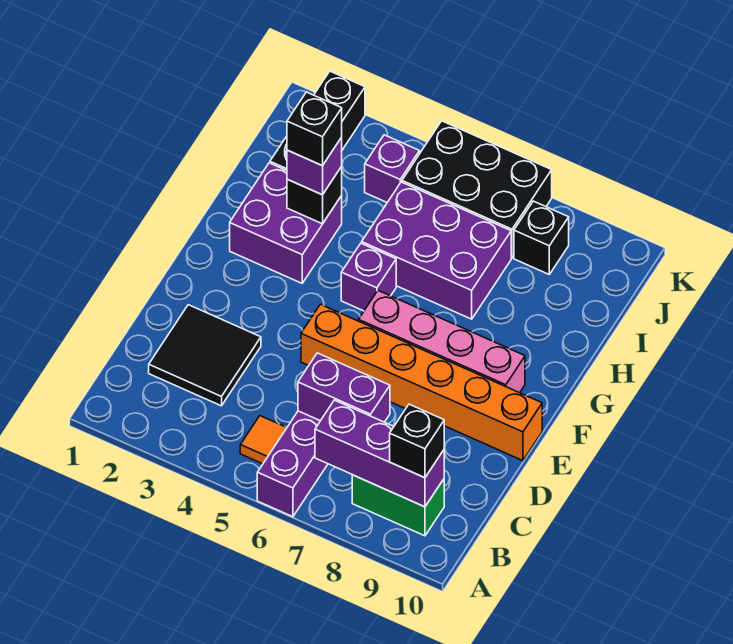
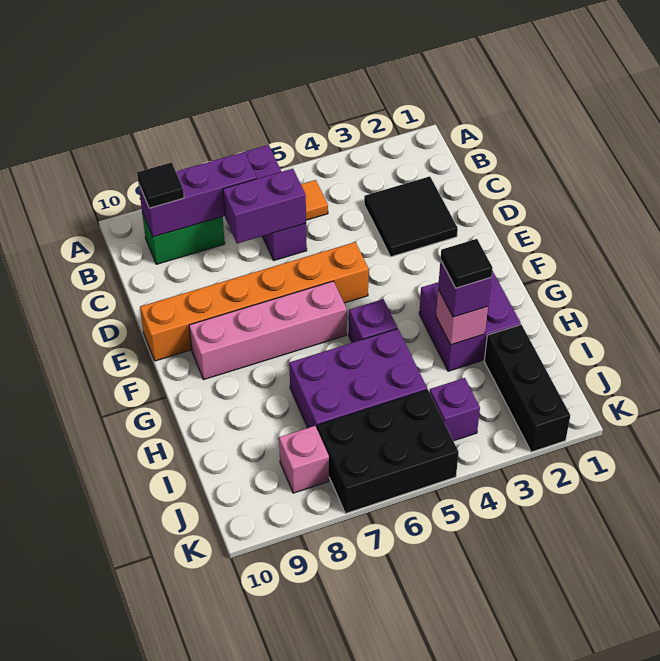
black 1x1 brick [390,404,444,478] -> black 1x1 tile [137,162,184,208]
black 1x1 brick [287,167,342,224] -> pink 1x1 brick [436,289,488,345]
black 1x1 brick [287,92,342,166] -> black 1x1 tile [441,239,493,288]
black 1x1 brick [514,201,569,274] -> pink 1x1 brick [279,426,329,493]

